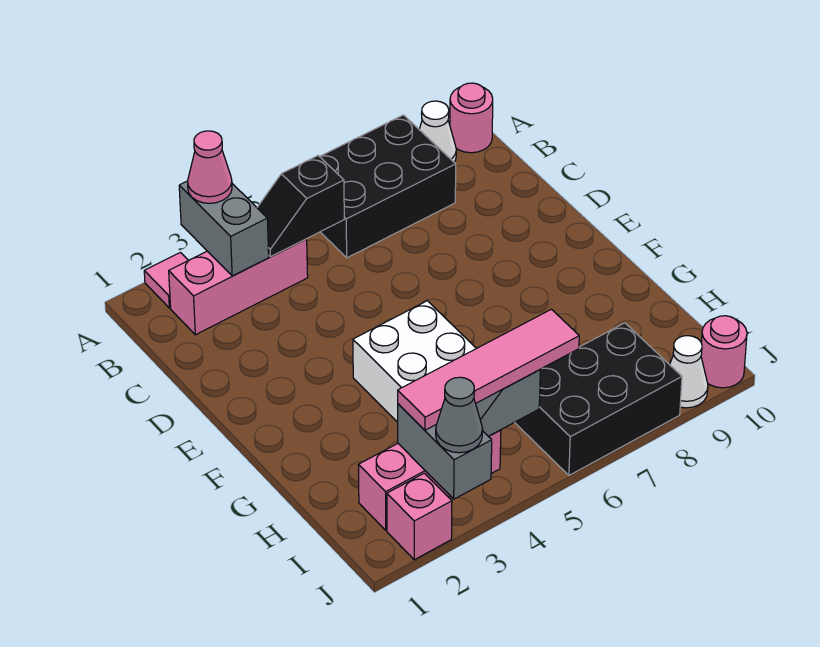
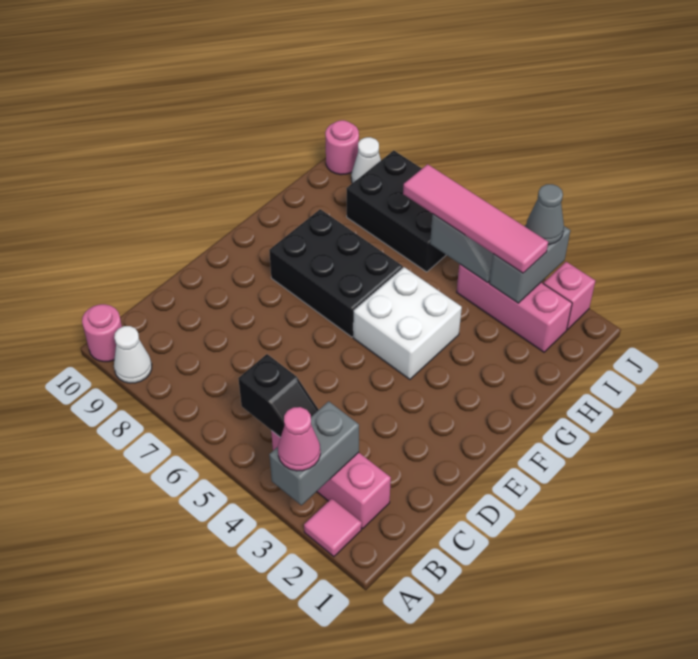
black 2x3 brick [320,115,456,258] -> black 2x3 brick moved to [269,209,403,337]

